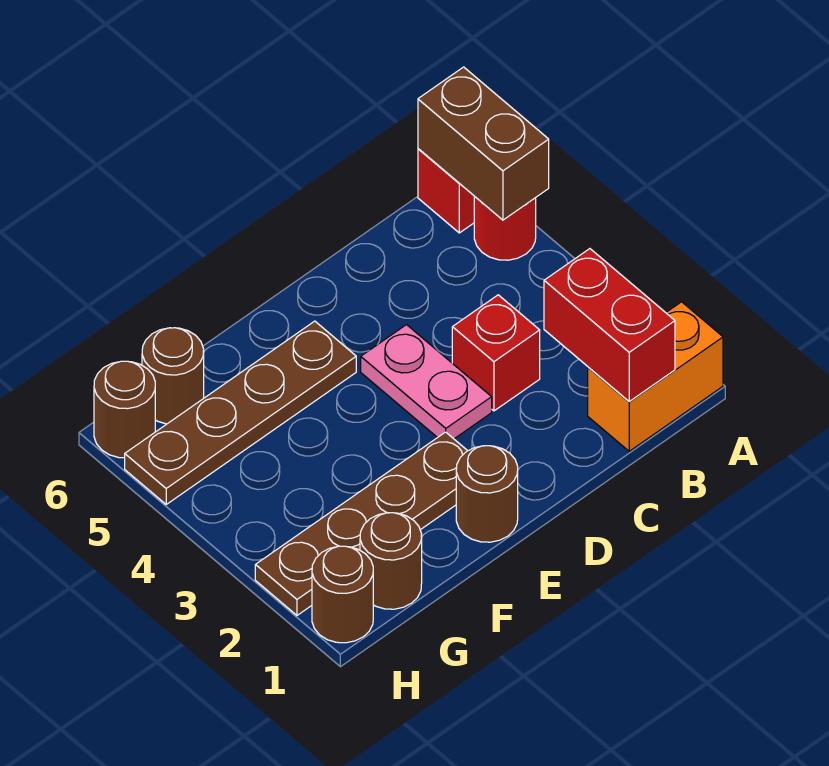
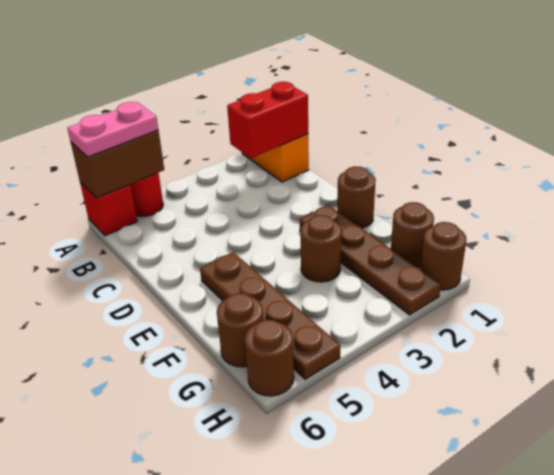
red 1x1 brick [452,295,540,411] -> none
pink 1x2 plate [361,325,492,439] -> pink 1x2 plate moved to [67,102,158,157]
none -> brown 1x1 round brick [300,215,341,282]

